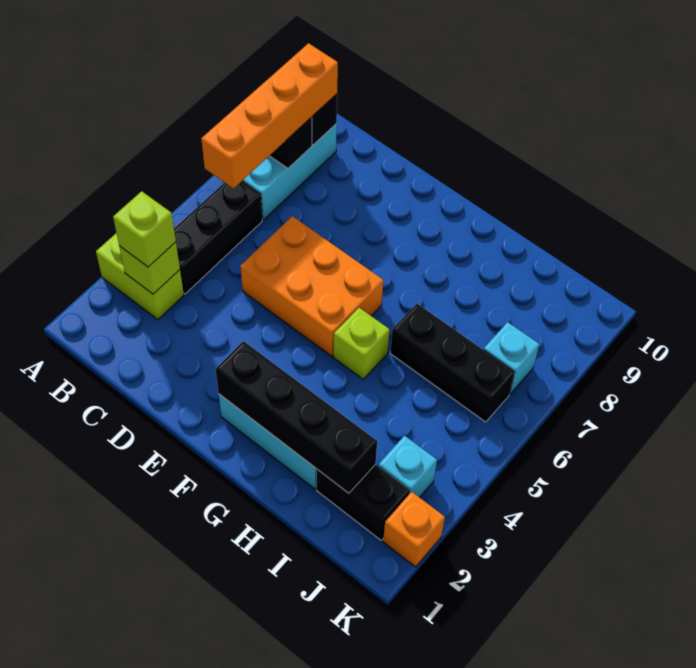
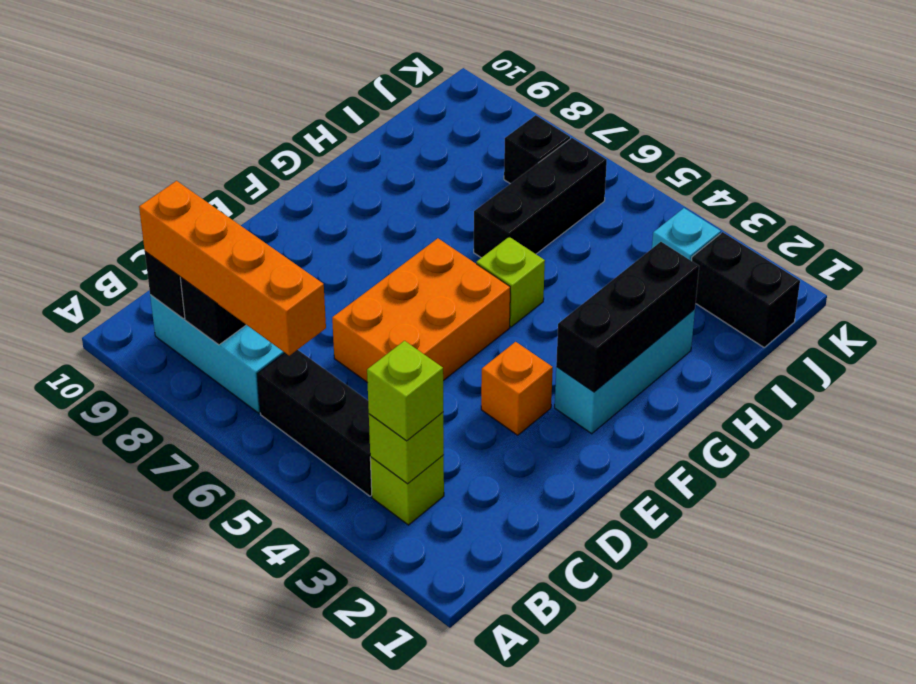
lime 1x2 brick [96,233,184,320] -> lime 1x1 brick [370,455,444,525]
black 1x4 brick [215,341,377,493] -> black 1x3 brick [556,242,699,392]
black 1x2 brick [317,464,410,540] -> black 1x2 brick turned to [692,232,800,347]
cyan 1x1 brick [484,322,539,394] -> black 1x1 brick [504,115,570,184]
orange 1x1 brick [383,492,445,567] -> orange 1x1 brick moved to [481,342,553,435]

